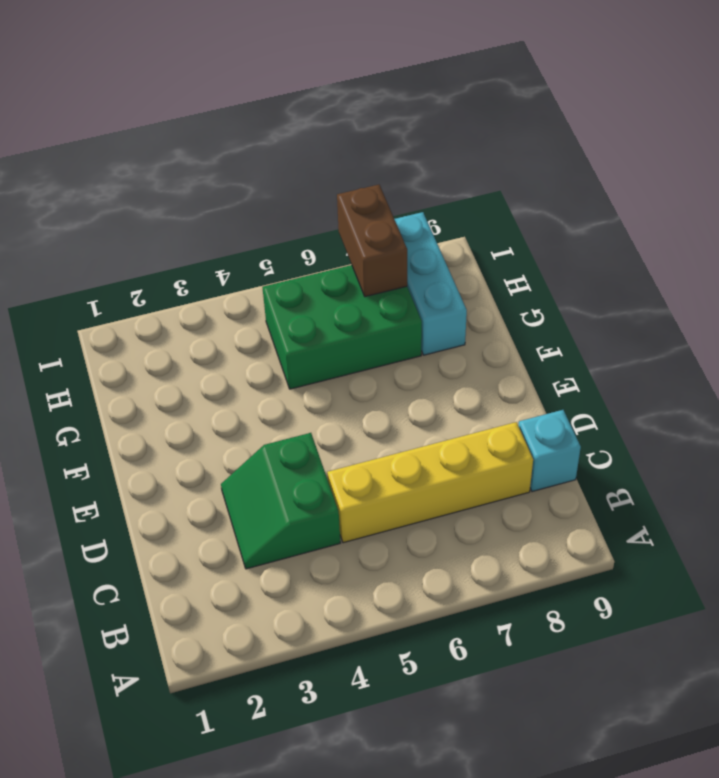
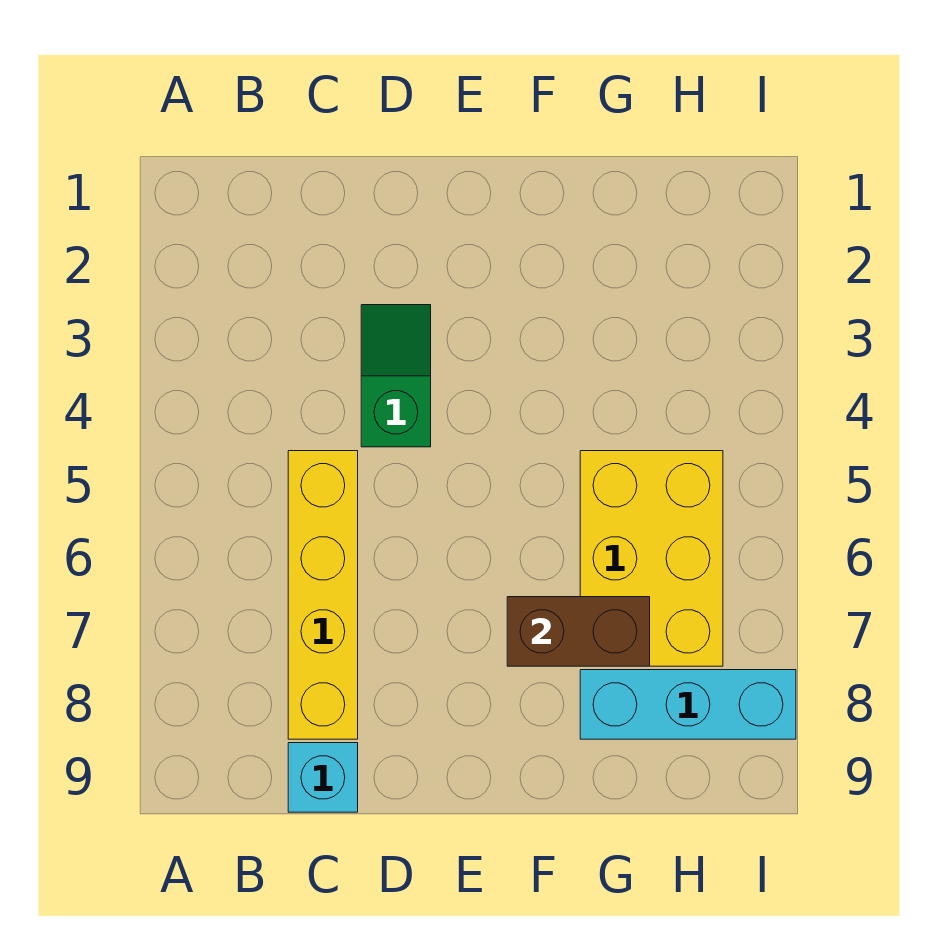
green 2x2 slope [221,433,340,569] -> green 1x2 slope [361,305,431,447]
green 2x3 brick [262,265,422,389] -> yellow 2x3 brick [580,451,723,666]
brown 1x2 brick [337,185,407,297] -> brown 1x2 brick moved to [507,597,650,666]

